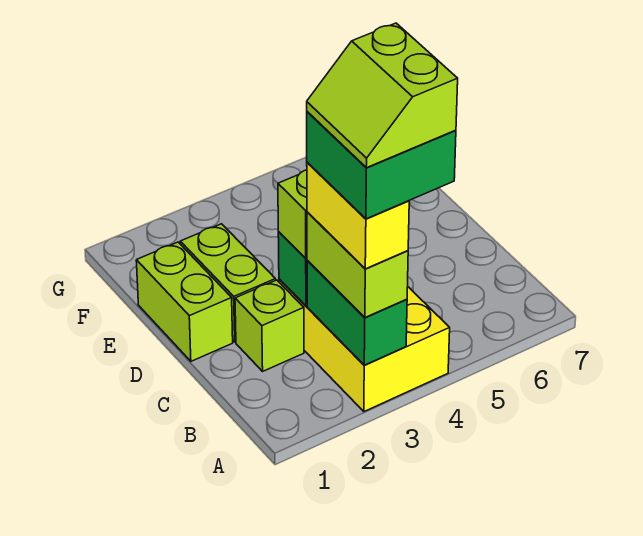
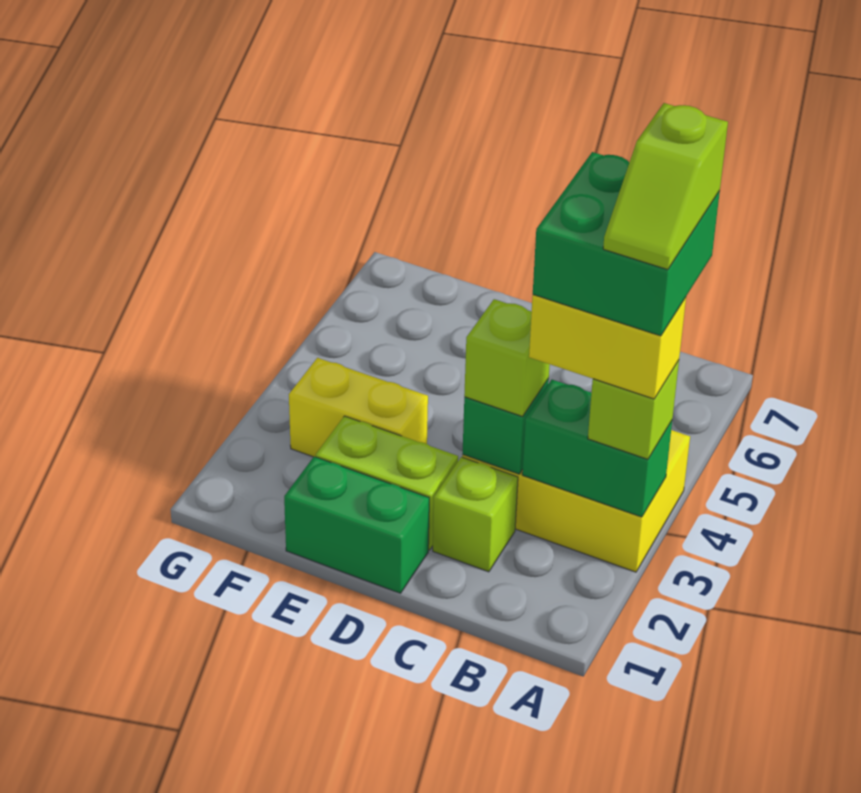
lime 1x2 brick [307,212,408,317] -> lime 1x1 brick [588,360,679,459]
lime 2x2 slope [307,23,458,168] -> lime 1x2 slope [603,103,728,270]
lime 1x2 brick [136,242,233,361] -> green 1x2 brick [284,457,429,593]
none -> yellow 1x2 brick [289,358,428,457]

